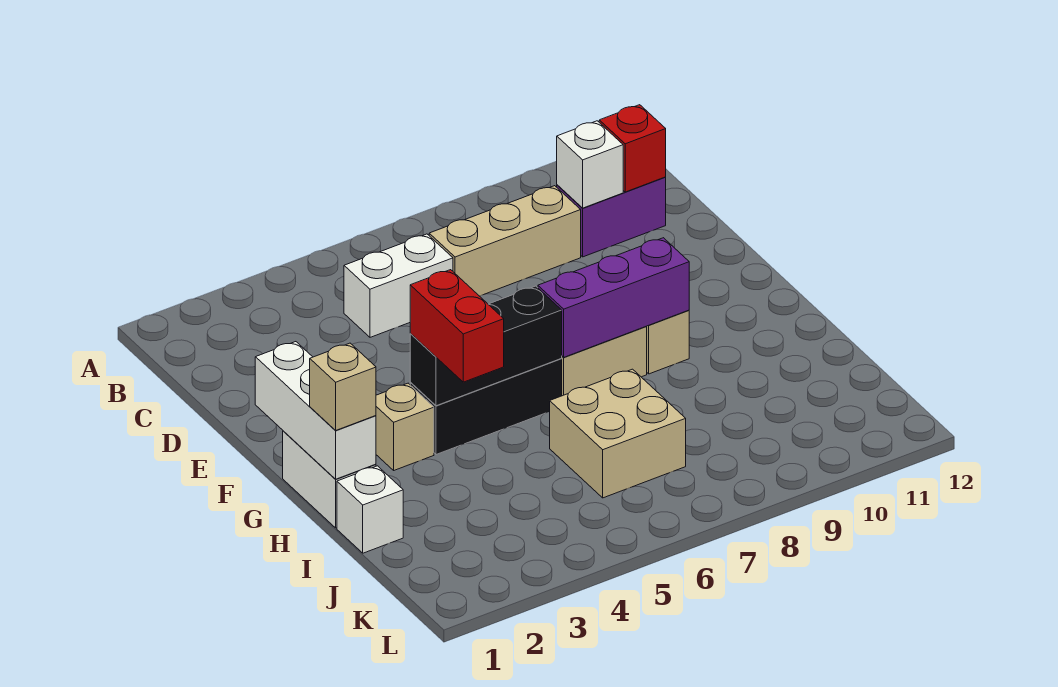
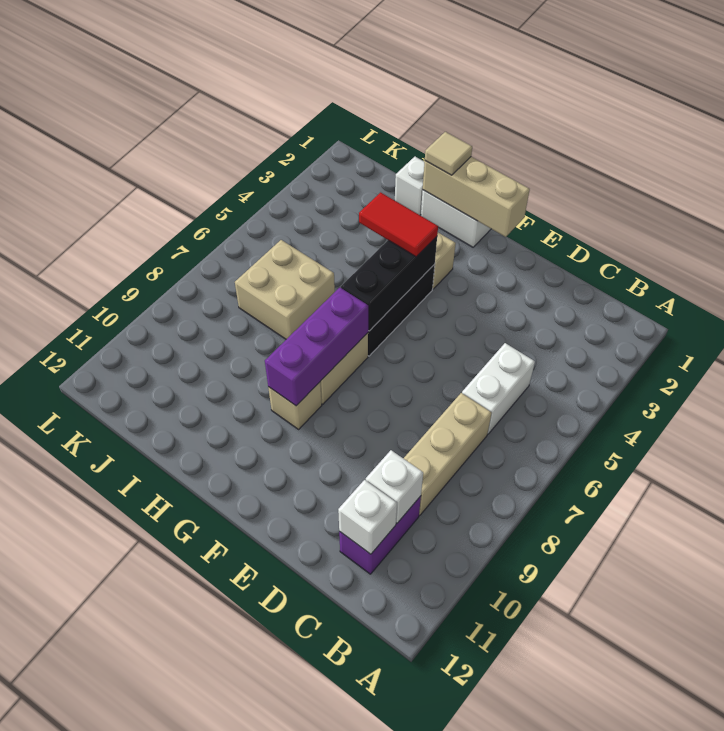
red 1x1 brick [599,105,666,192] -> white 1x1 brick [338,480,397,554]
white 1x3 brick [255,342,376,479] -> tan 1x3 brick [423,157,530,237]
red 1x2 brick [410,270,504,382] -> red 1x2 tile [359,192,438,257]
tan 1x1 brick [310,343,376,431] -> tan 1x1 tile [425,132,472,175]

